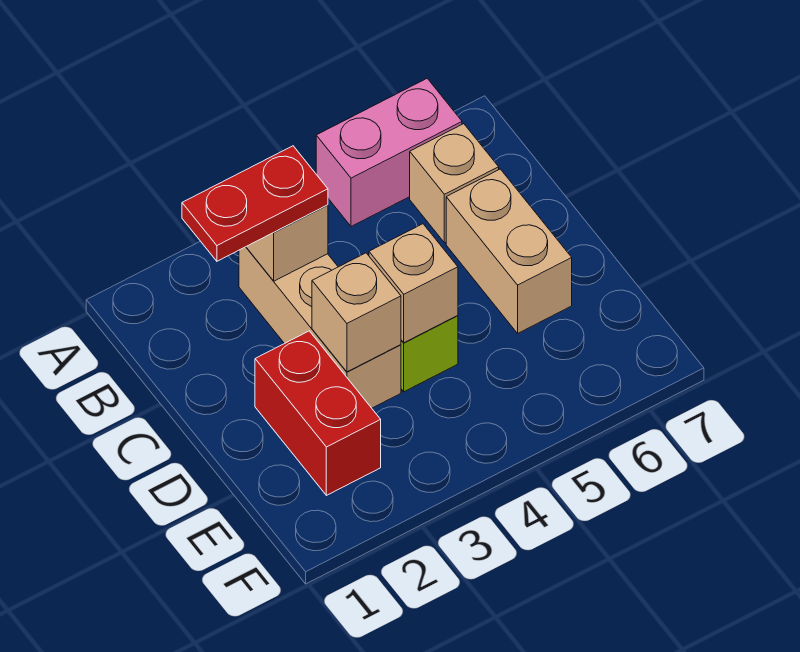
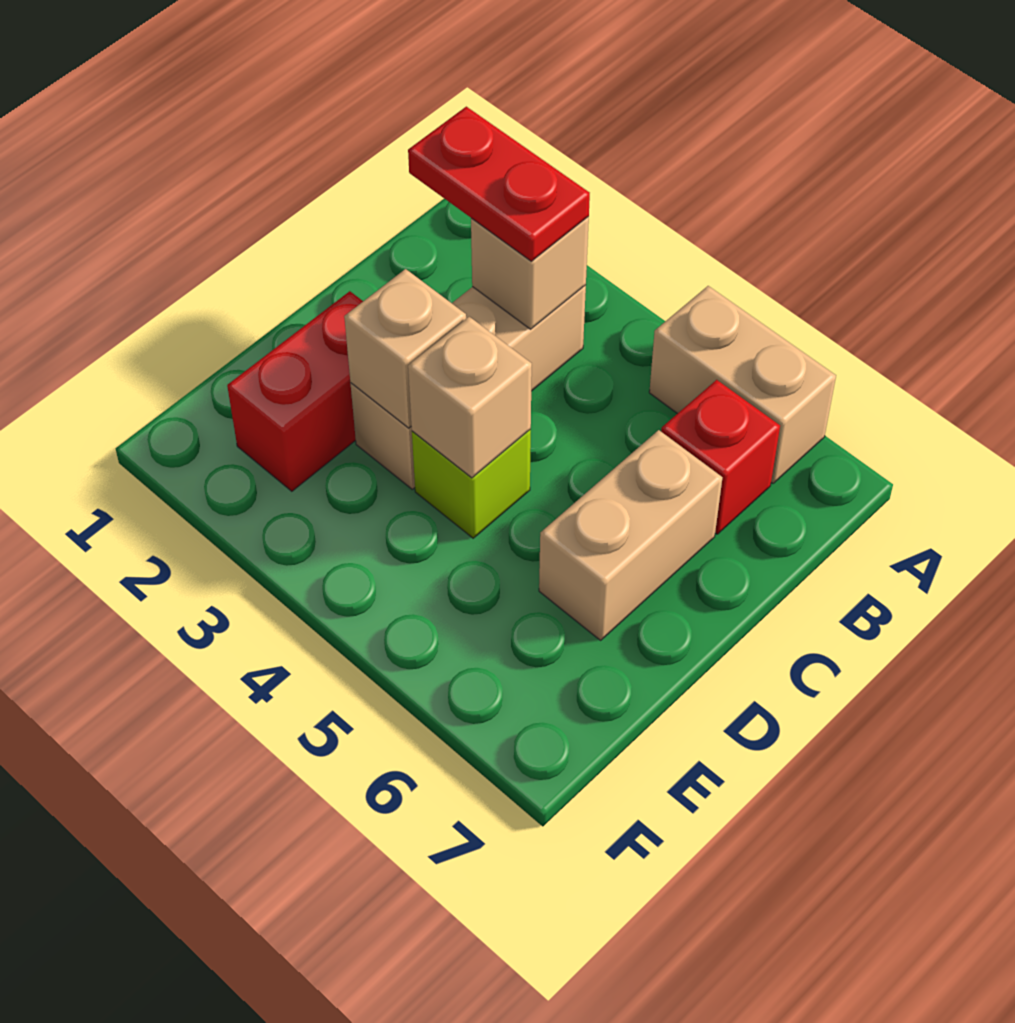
pink 1x2 brick [316,78,462,227] -> tan 1x2 brick [649,286,836,484]
tan 1x1 brick [410,124,499,243] -> red 1x1 brick [661,380,780,534]

